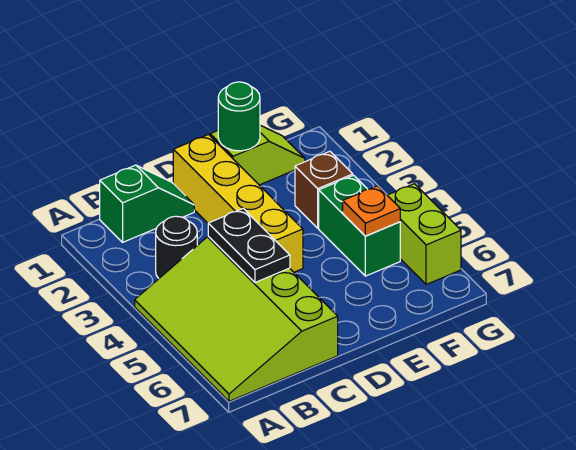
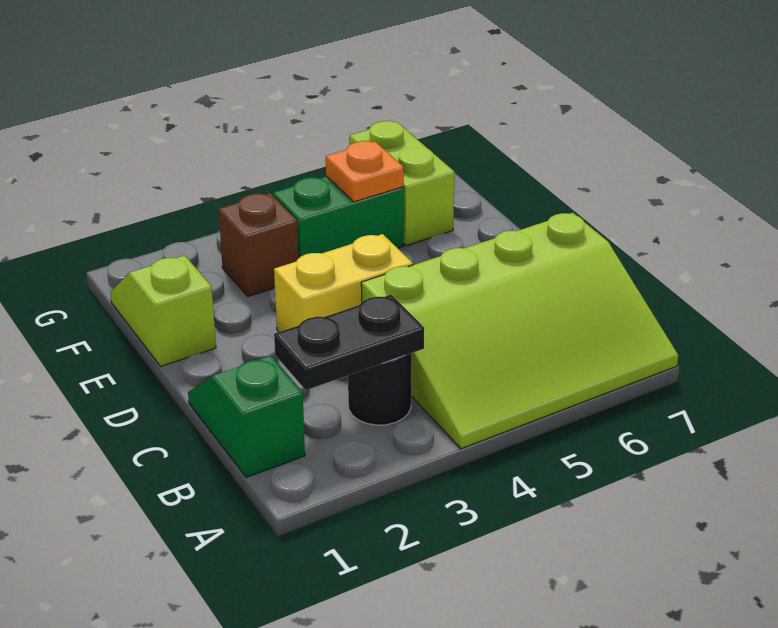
black 1x2 plate [208,208,290,282] -> black 1x2 plate moved to [274,295,424,390]
yellow 1x4 brick [173,135,303,272] -> yellow 1x2 brick [274,234,413,332]
green 1x1 round brick [218,82,260,151] -> none
lime 1x2 brick [387,184,461,285] -> lime 1x2 brick turned to [349,121,455,246]

